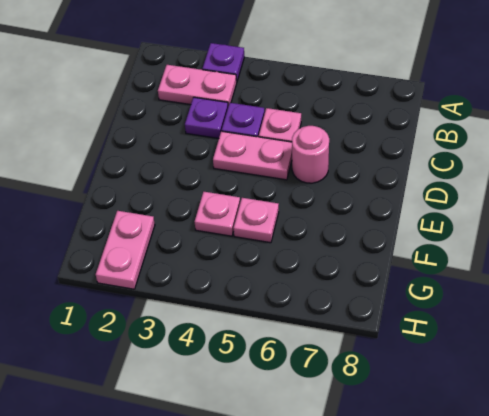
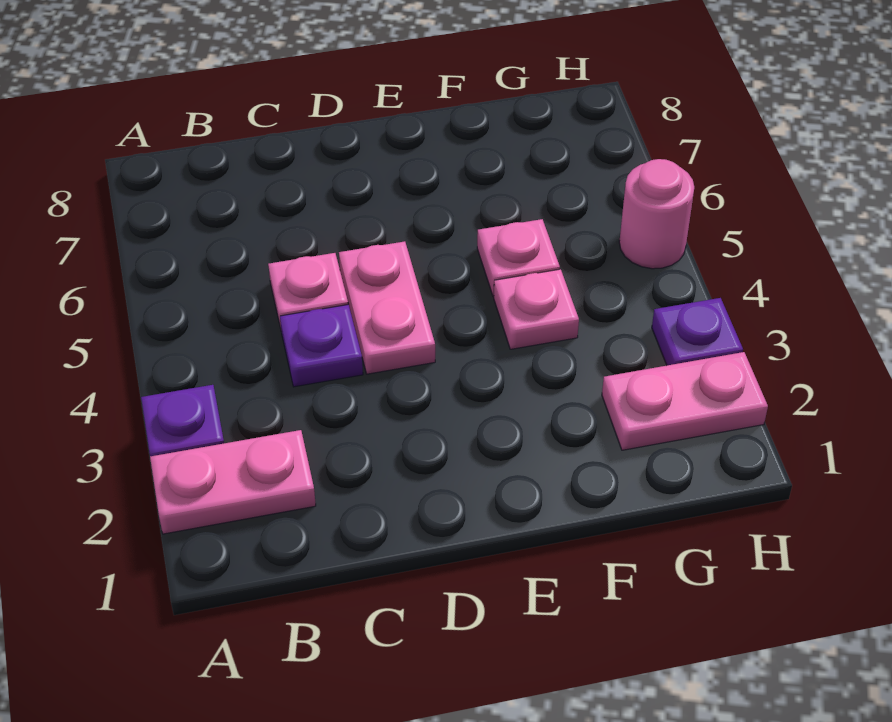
pink 1x2 plate [158,65,237,106] -> pink 1x2 plate turned to [150,430,316,534]
purple 1x1 plate [185,97,228,139] -> purple 1x1 plate moved to [652,298,743,365]
pink 1x1 round brick [292,126,329,183] -> pink 1x1 round brick moved to [619,159,694,269]

